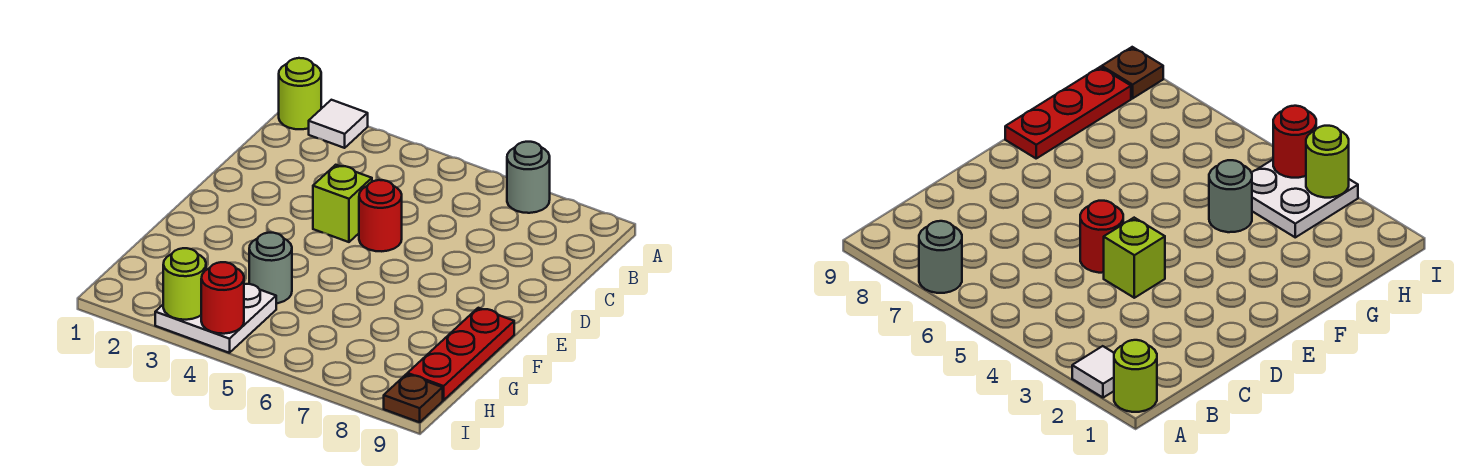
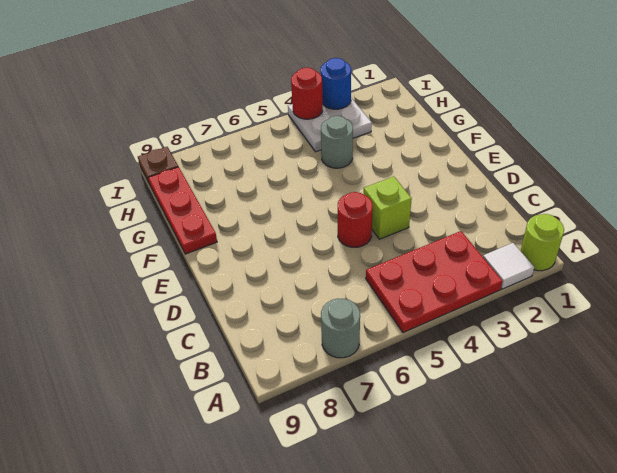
none -> red 2x3 plate [366,231,502,333]
lime 1x1 round brick [163,248,206,320] -> blue 1x1 round brick [321,58,351,109]

